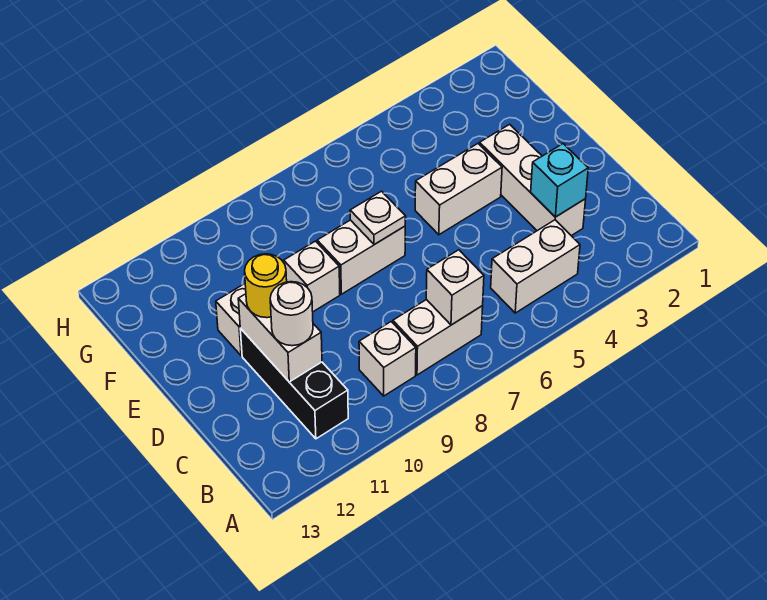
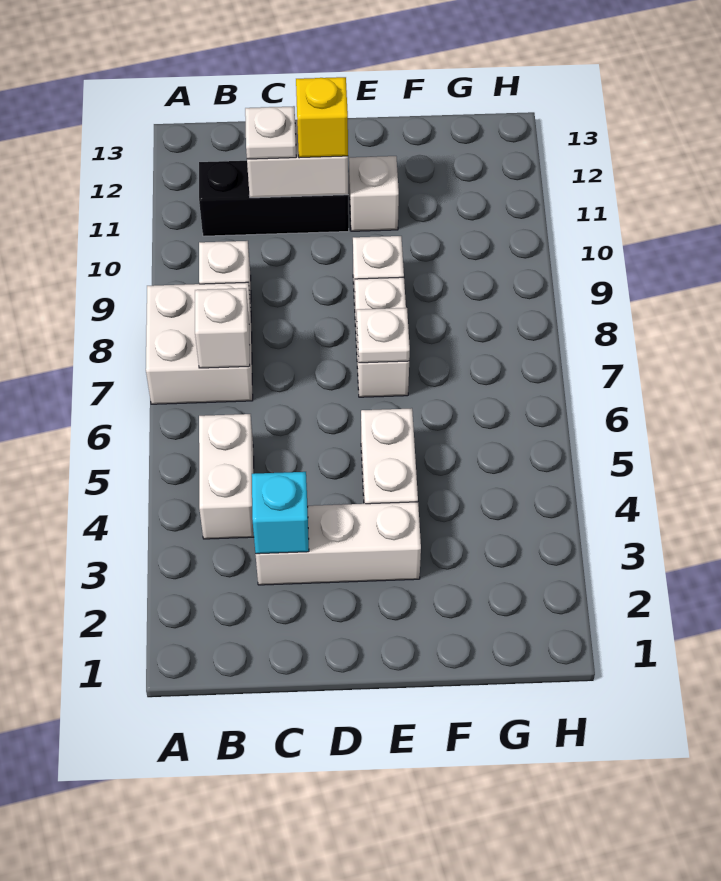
white 1x2 brick [393,299,483,375] -> white 2x2 brick [146,282,253,404]
white 1x1 round brick [270,282,313,346] -> white 1x1 plate [245,106,296,159]
yellow 1x1 round brick [245,254,287,318] -> yellow 1x1 brick [296,77,348,158]

